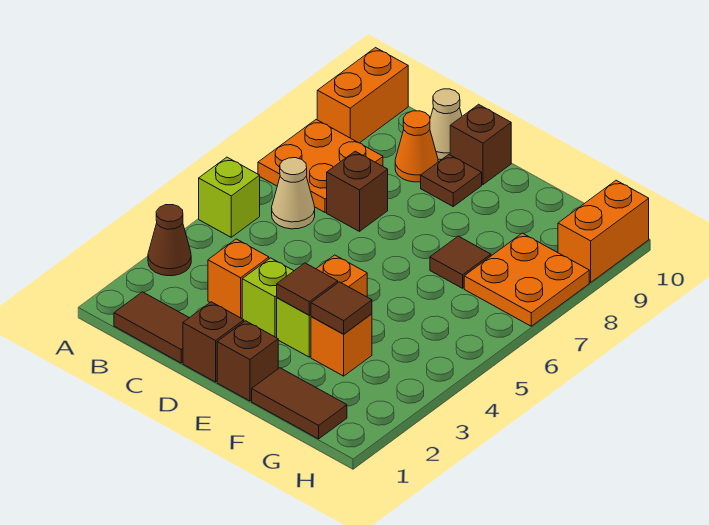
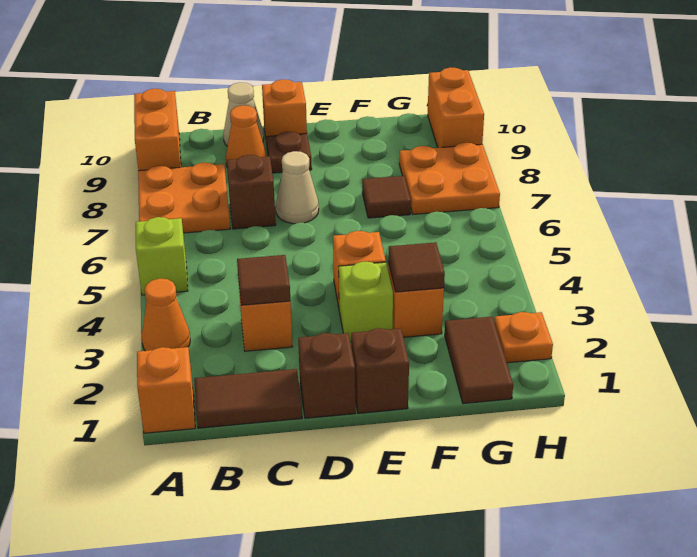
none -> orange 1x1 brick [137,347,195,433]
brown 1x1 cone [148,205,191,276] -> orange 1x1 cone [142,279,190,351]
tan 1x1 cone [272,158,315,229] -> tan 1x1 cone moved to [276,151,319,224]
lime 1x1 brick [242,258,293,337] -> none
brown 1x1 brick [450,104,511,185] -> orange 1x1 brick [262,79,307,143]
brown 1x1 tile [277,263,338,315] -> brown 1x1 tile moved to [237,255,290,305]
brown 1x2 tile [252,368,347,439] -> brown 1x2 tile turned to [445,317,513,404]
none -> orange 1x1 plate [494,312,553,363]

